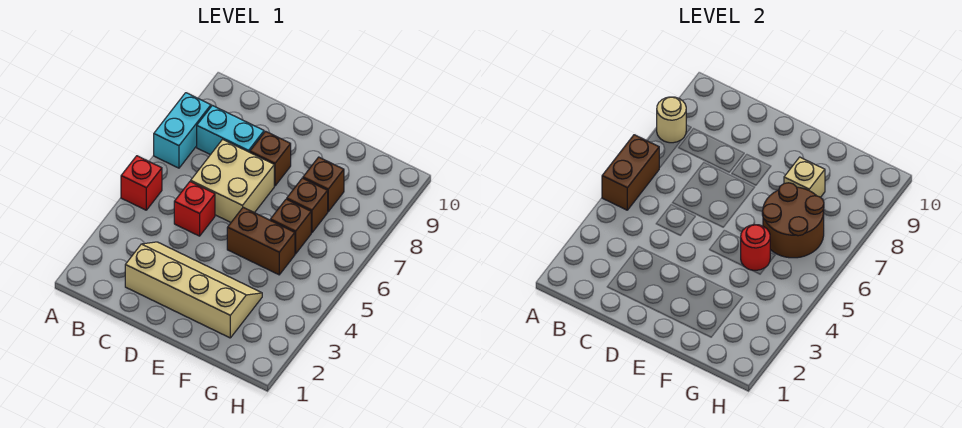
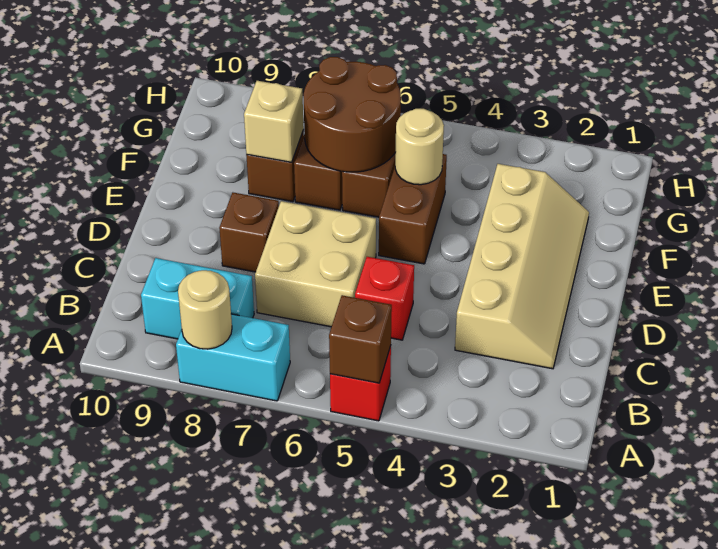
brown 1x2 brick [602,135,659,210] -> brown 1x1 brick [329,295,392,383]
cyan 1x2 brick [197,105,264,155] -> cyan 1x2 brick turned to [141,258,254,339]
tan 2x4 slope [125,242,262,338] -> tan 2x4 slope turned to [455,164,589,369]
red 1x1 round brick [741,225,770,270] -> tan 1x1 round brick [395,109,444,185]

